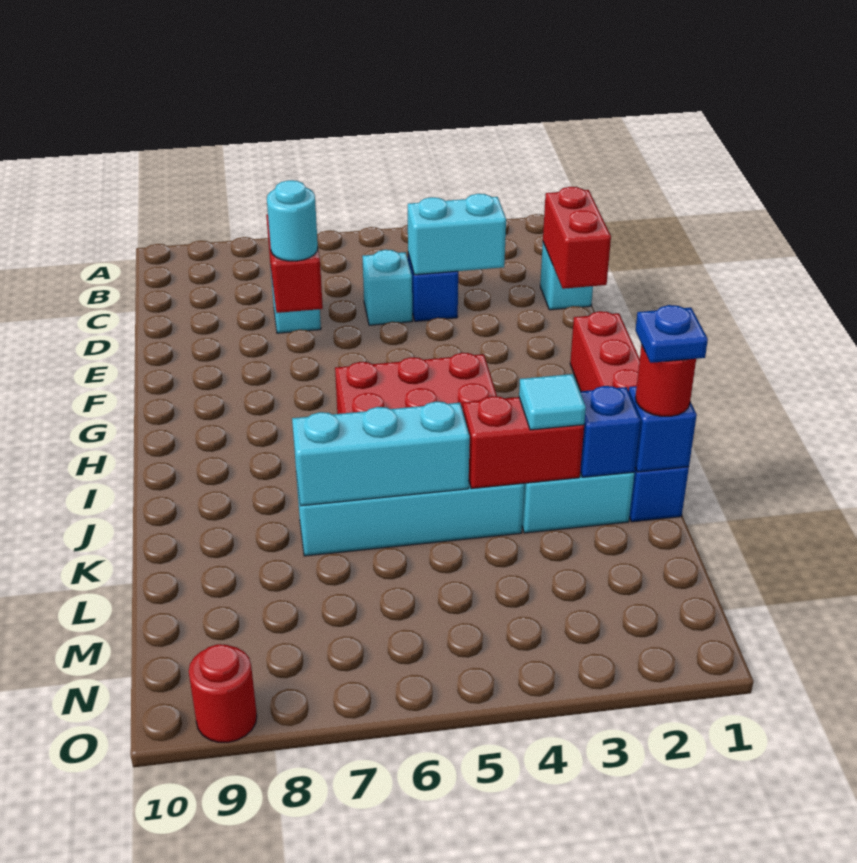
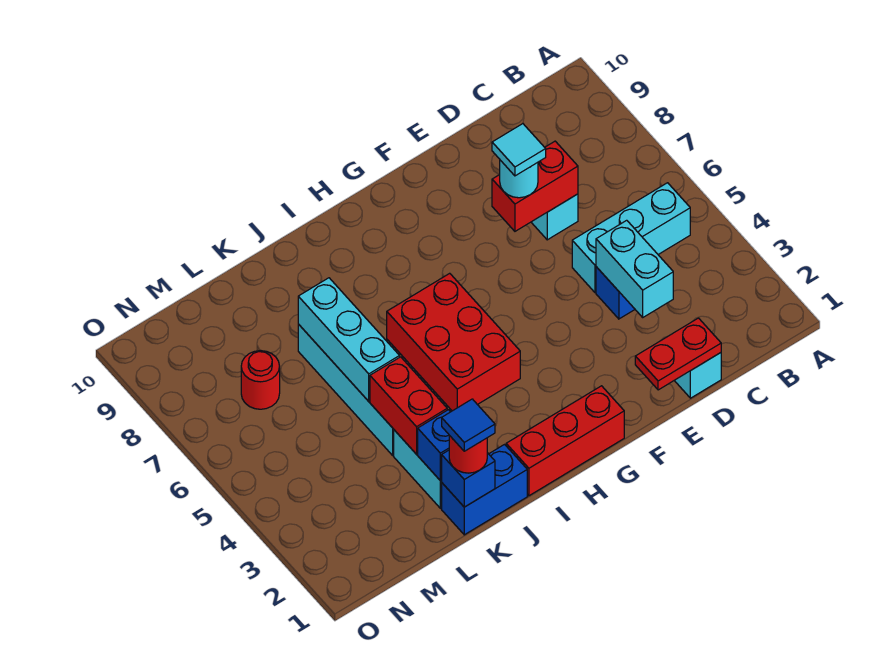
red 1x2 brick [543,187,611,289] -> red 1x2 plate [635,318,721,390]
cyan 1x1 brick [362,250,412,325] -> cyan 1x3 brick [572,183,690,293]
blue 1x1 plate [635,305,708,363] -> blue 1x1 tile [442,399,495,451]
cyan 1x1 tile [519,374,586,430] -> cyan 1x1 tile moved to [492,124,546,176]
red 1x1 round brick [189,644,257,742] -> red 1x1 round brick moved to [241,351,280,409]

